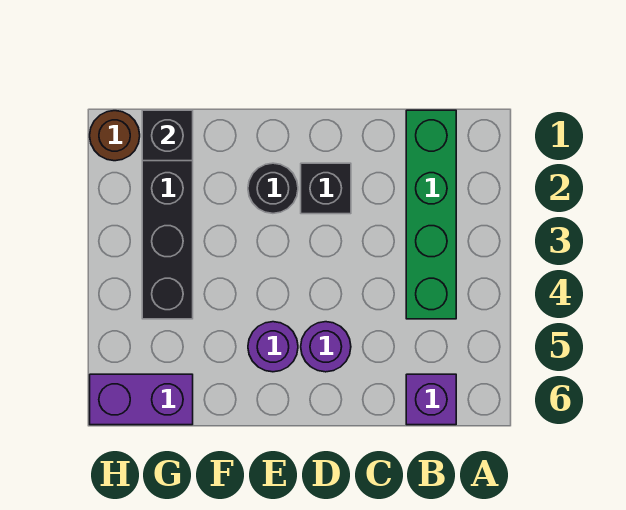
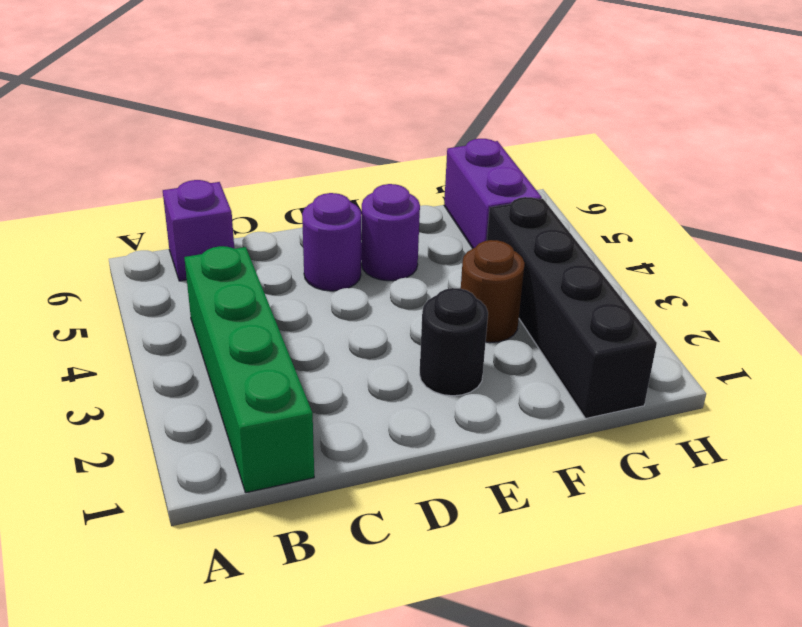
black 1x1 brick [301,163,351,214] -> none
black 1x1 brick [142,110,193,161] -> none
purple 1x2 brick [90,374,193,425] -> purple 1x2 brick turned to [444,139,542,248]
brown 1x1 round brick [90,111,140,161] -> brown 1x1 round brick moved to [461,240,525,343]

